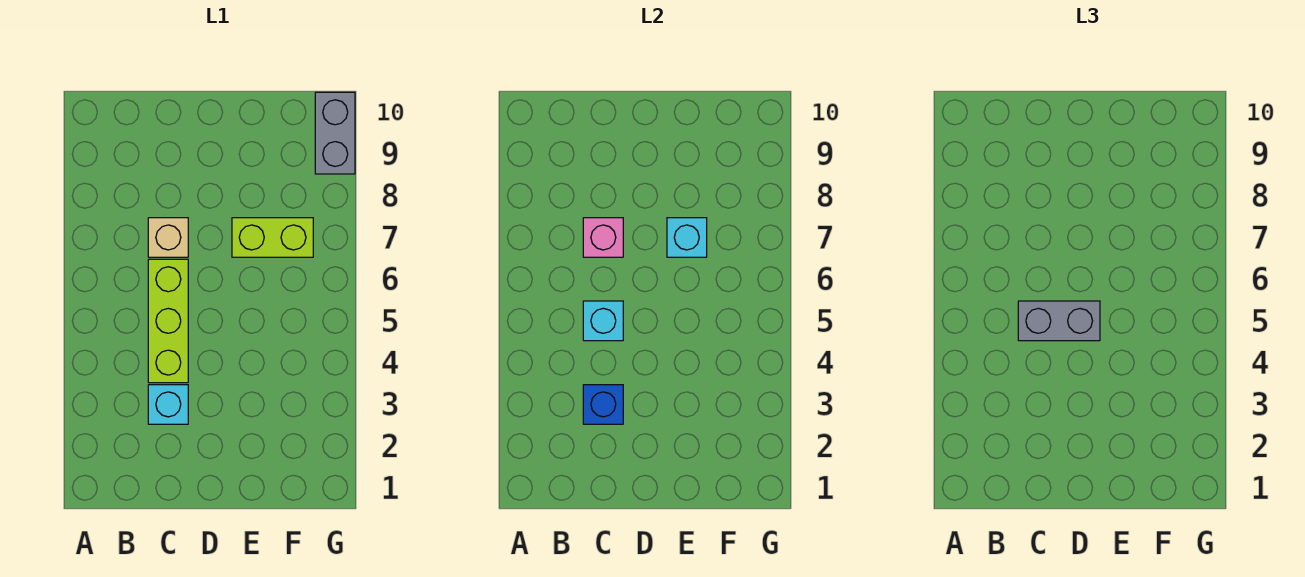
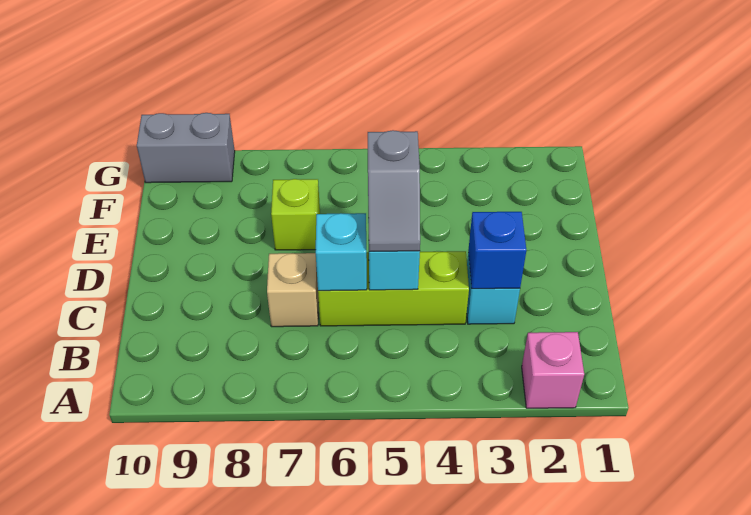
grey 1x2 brick [1018,301,1100,341] -> grey 1x2 slope [368,130,420,252]
pink 1x1 brick [583,218,623,257] -> pink 1x1 brick moved to [522,332,584,408]
lime 1x2 brick [232,218,313,257] -> lime 1x1 brick [271,179,320,250]
cyan 1x1 brick [667,218,707,257] -> cyan 1x1 brick moved to [316,213,367,291]

